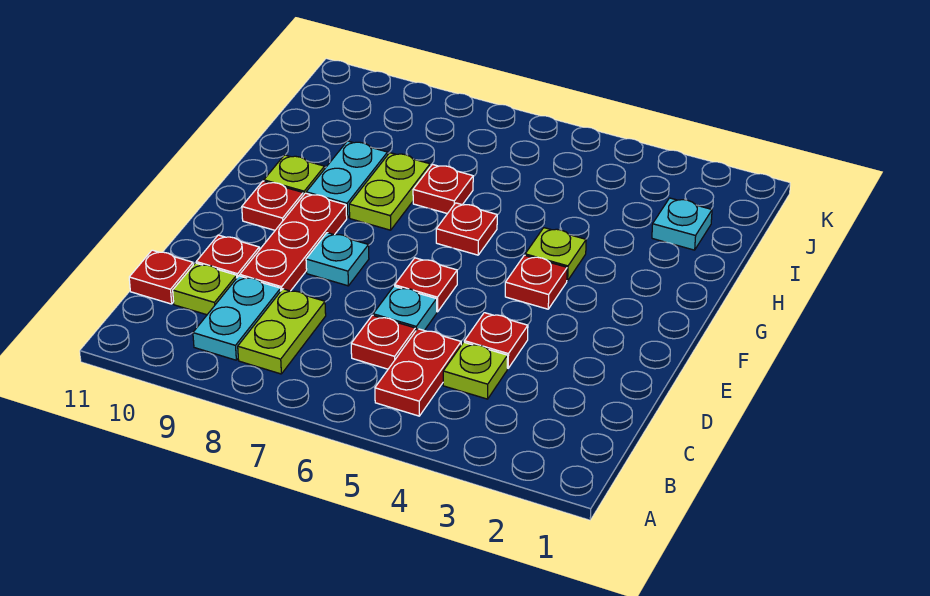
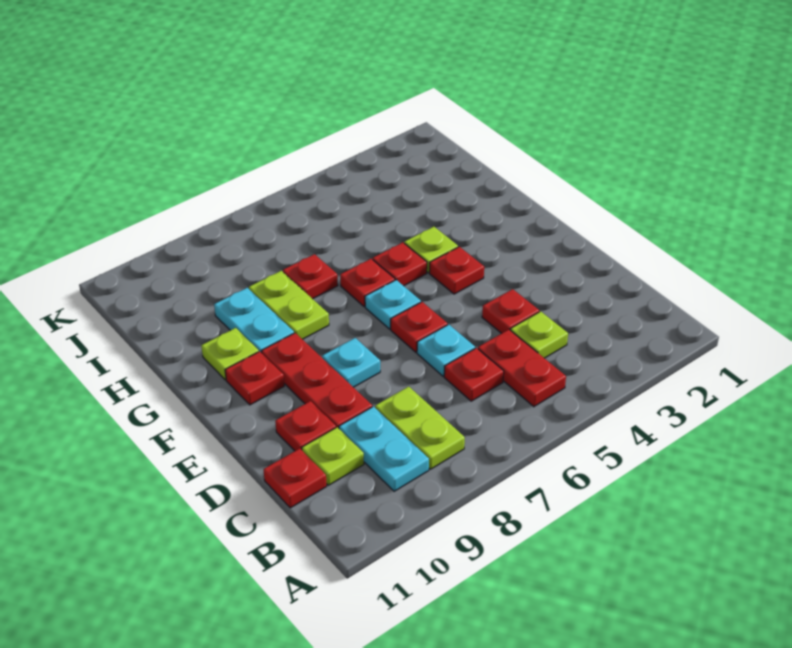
none -> red 1x1 plate [373,242,427,286]
cyan 1x1 plate [652,198,712,250] -> cyan 1x1 plate moved to [365,280,421,329]

